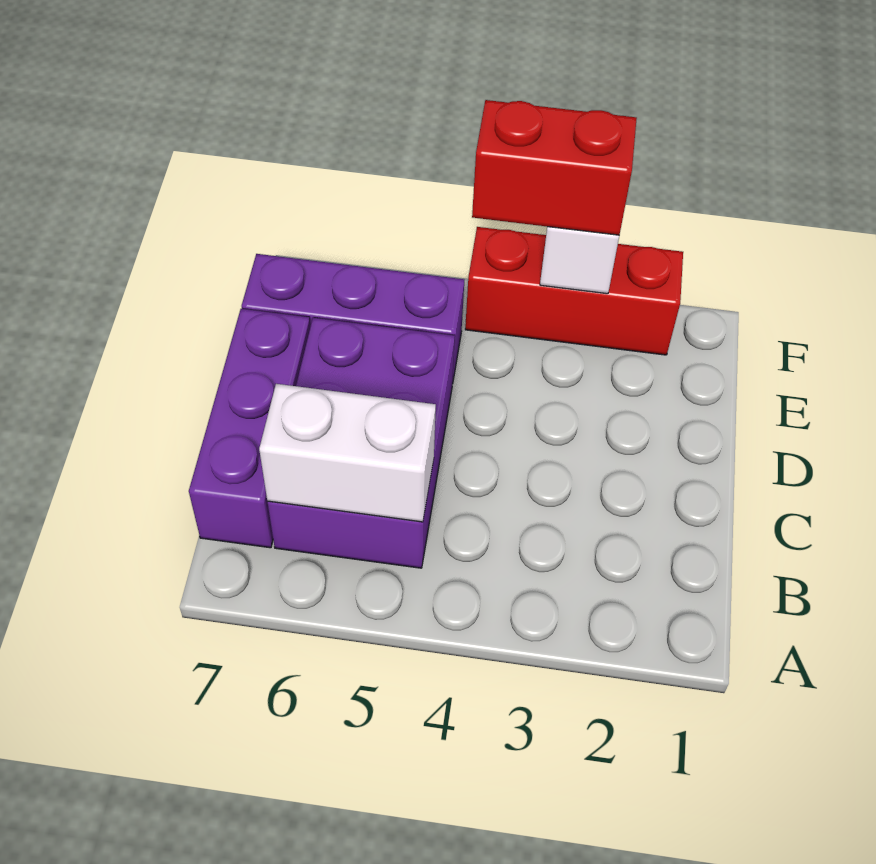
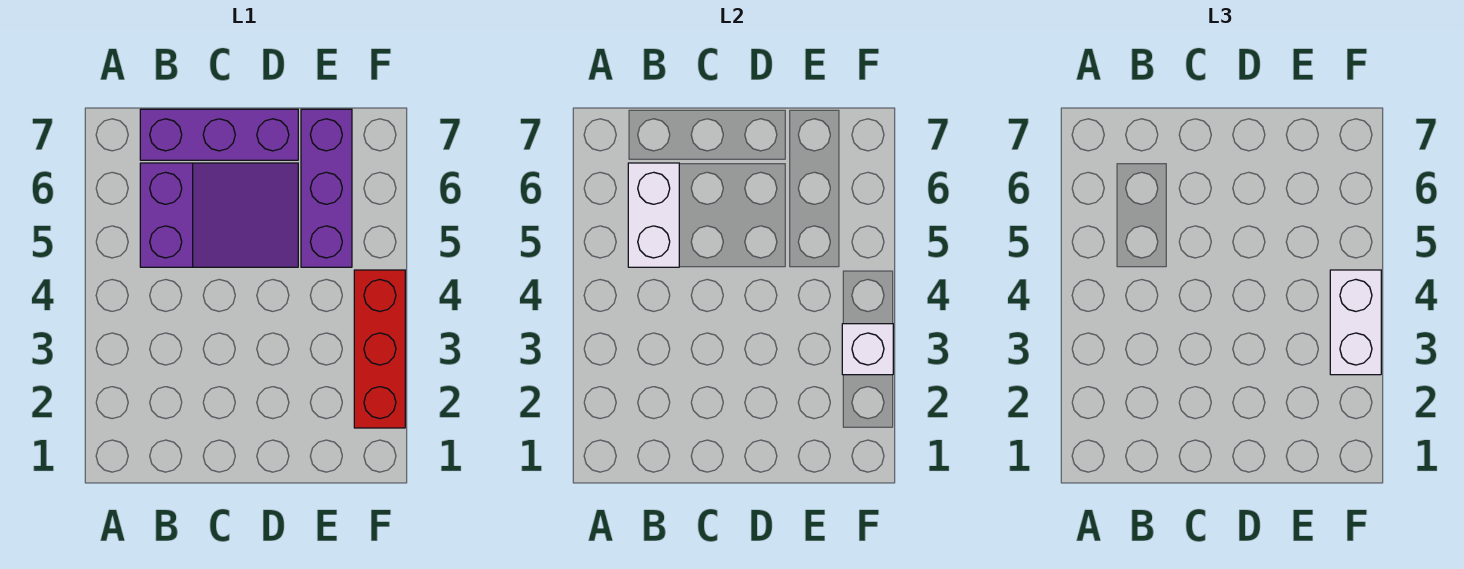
purple 2x3 brick [268,318,455,568] -> purple 2x3 slope [140,163,298,267]
red 1x2 brick [472,100,637,235] -> white 1x2 brick [1330,270,1381,375]

